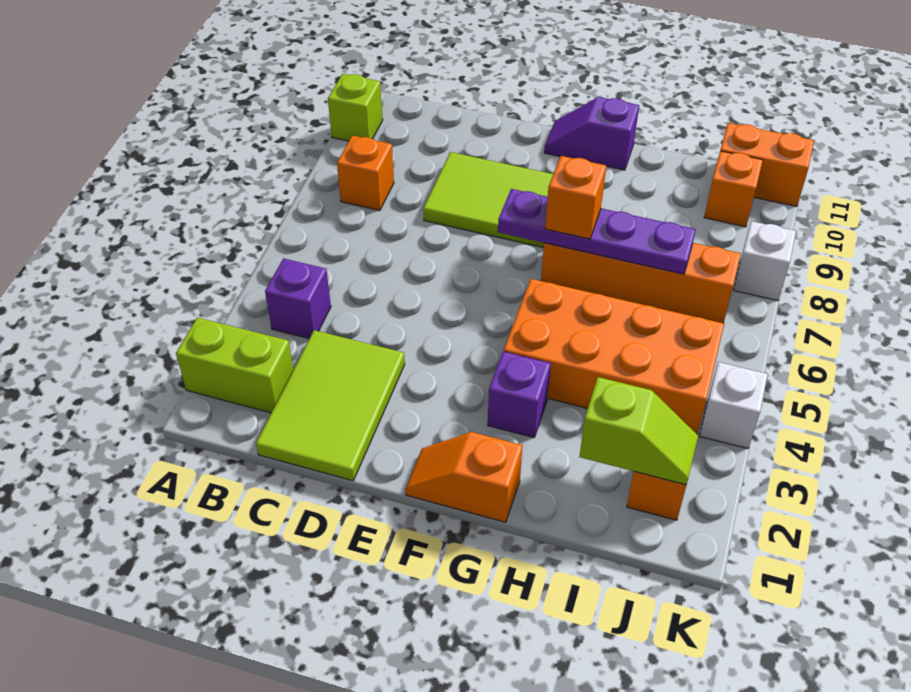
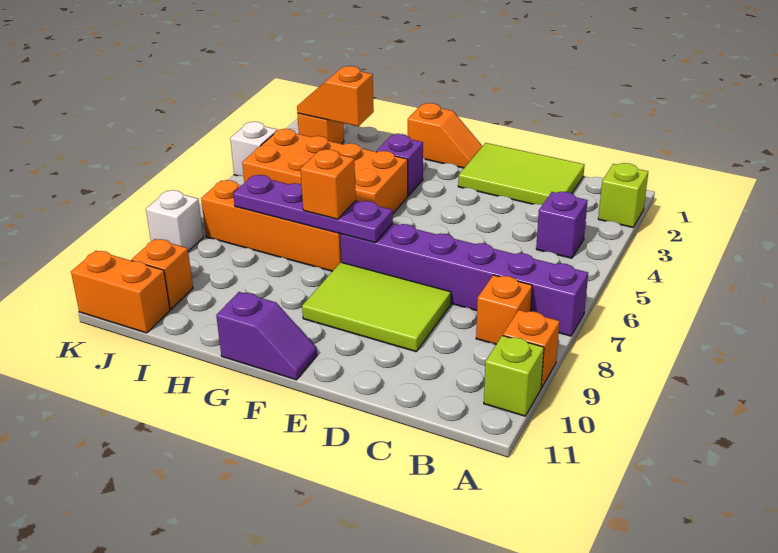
lime 1x2 brick [176,317,293,413] -> lime 1x1 brick [598,163,648,227]
none -> purple 1x6 brick [340,223,588,336]
none -> orange 1x1 brick [503,310,560,388]
lime 2x3 tile [256,330,405,481] -> lime 2x3 tile turned to [458,143,585,205]
lime 1x2 slope [579,377,698,485] -> orange 1x2 slope [297,66,374,126]

